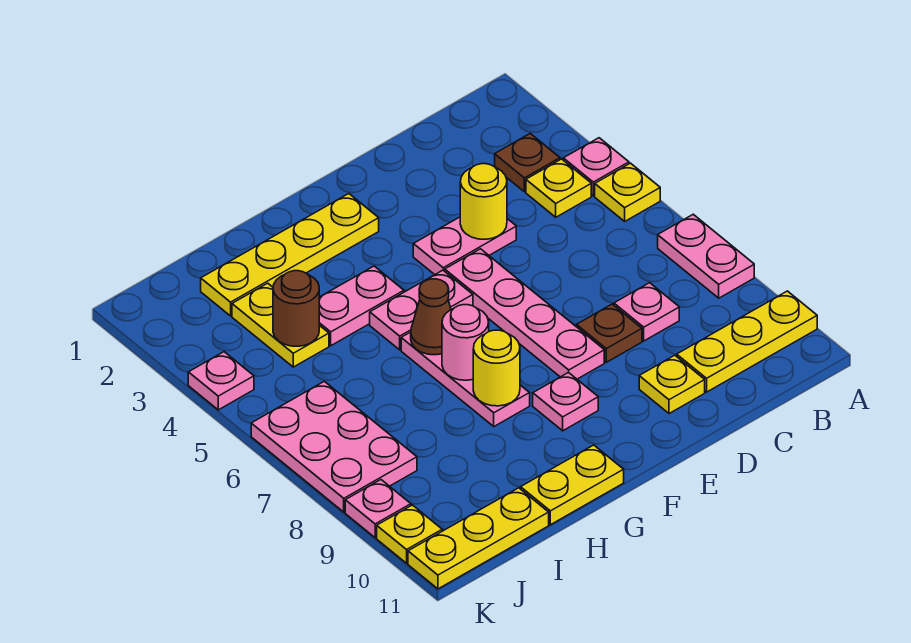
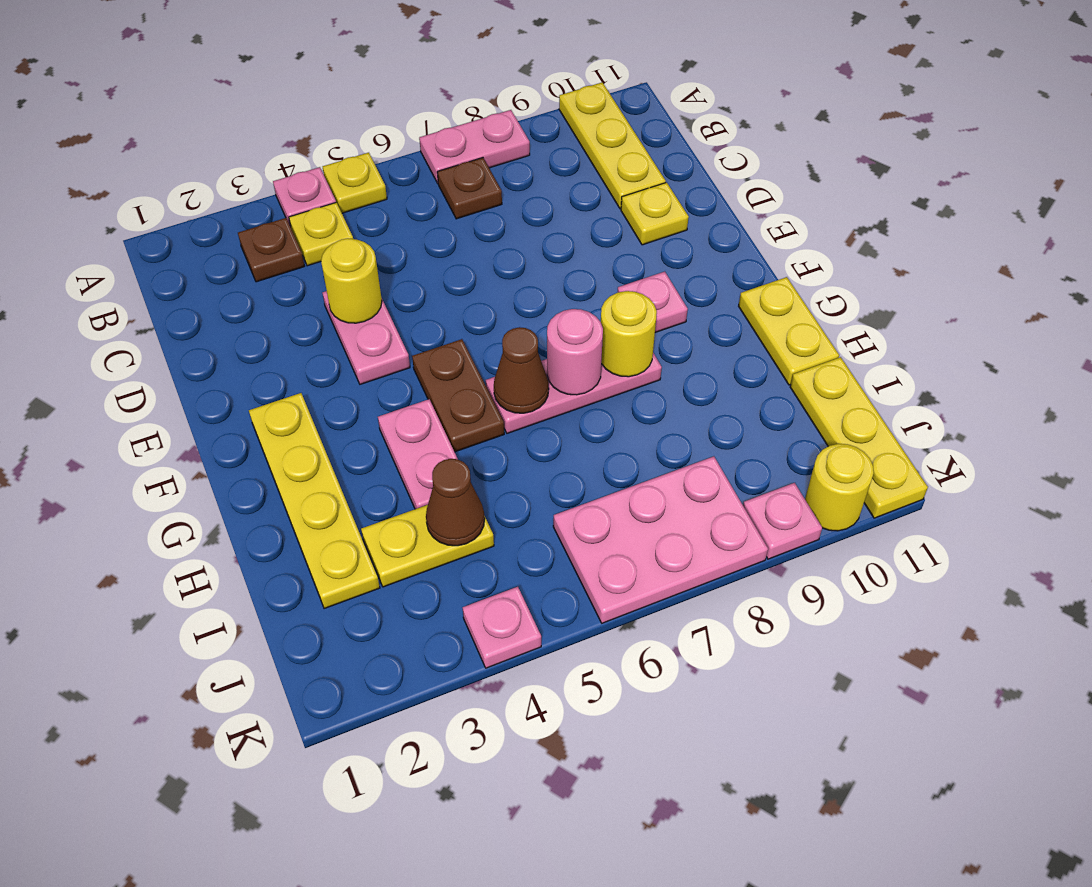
pink 1x1 plate [614,283,679,341] -> none
brown 1x1 plate [576,304,642,362] -> brown 1x1 plate moved to [437,158,502,219]
pink 1x4 plate [445,249,604,379] -> none
pink 1x2 plate [370,270,473,350] -> brown 1x2 plate [412,339,504,452]
brown 1x1 round brick [273,271,319,346] -> brown 1x1 cone [426,459,485,546]
yellow 1x1 plate [377,505,442,563] -> yellow 1x1 round brick [805,444,874,531]

